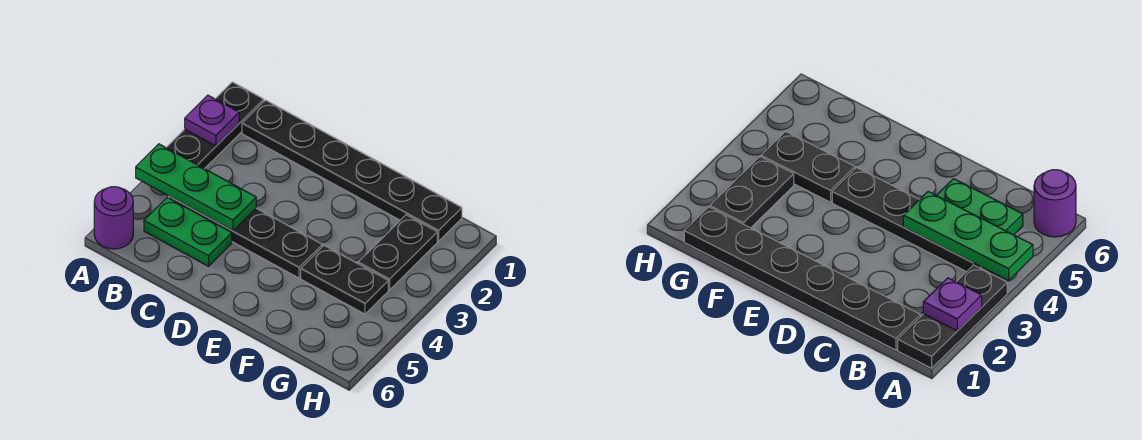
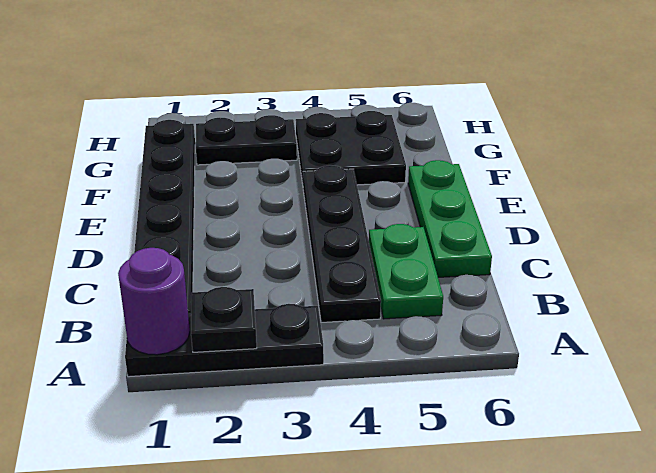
purple 1x1 plate [185,95,239,146] -> black 1x1 plate [191,287,257,352]
green 1x3 plate [136,144,256,231] -> green 1x3 plate moved to [408,160,492,277]
purple 1x1 round brick [94,187,133,249] -> purple 1x1 round brick moved to [118,248,190,355]
black 1x2 plate [301,246,388,314] -> black 2x2 plate [296,111,406,185]

